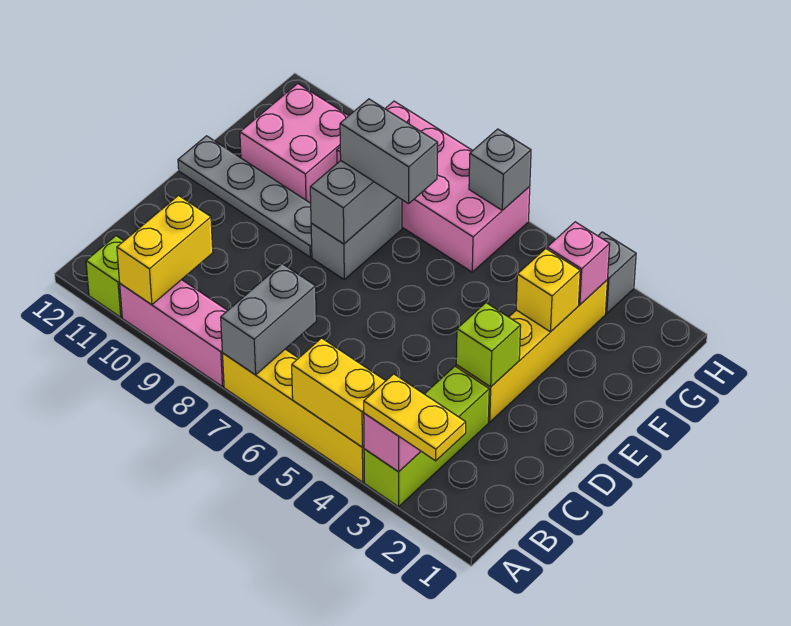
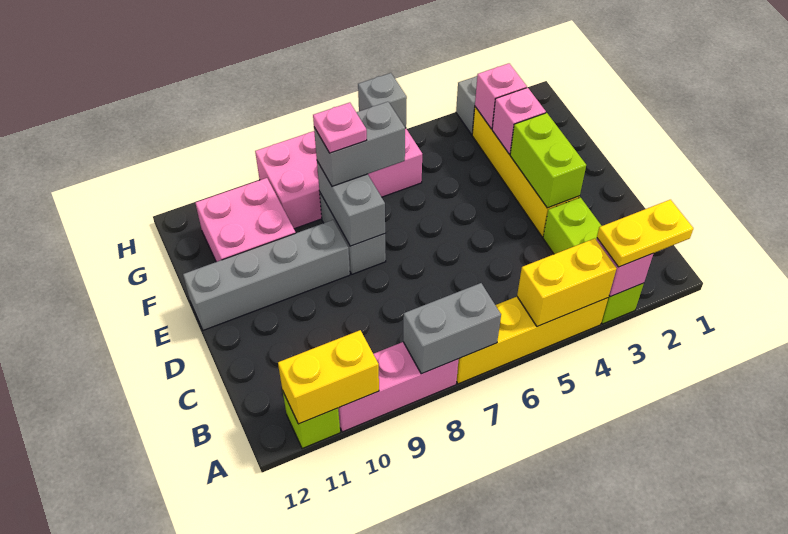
grey 1x2 brick [221,264,316,375] -> grey 1x2 brick turned to [403,283,501,374]
yellow 1x2 brick [117,196,213,305] -> yellow 1x2 brick turned to [278,330,379,424]
lime 1x1 brick [456,303,521,387] -> lime 1x2 brick [510,113,586,208]
grey 1x4 plate [178,136,312,257] -> grey 1x4 brick [183,220,350,330]
yellow 1x1 brick [516,249,580,332] -> pink 1x1 brick [492,88,546,154]
none -> pink 1x1 plate [313,103,367,153]

